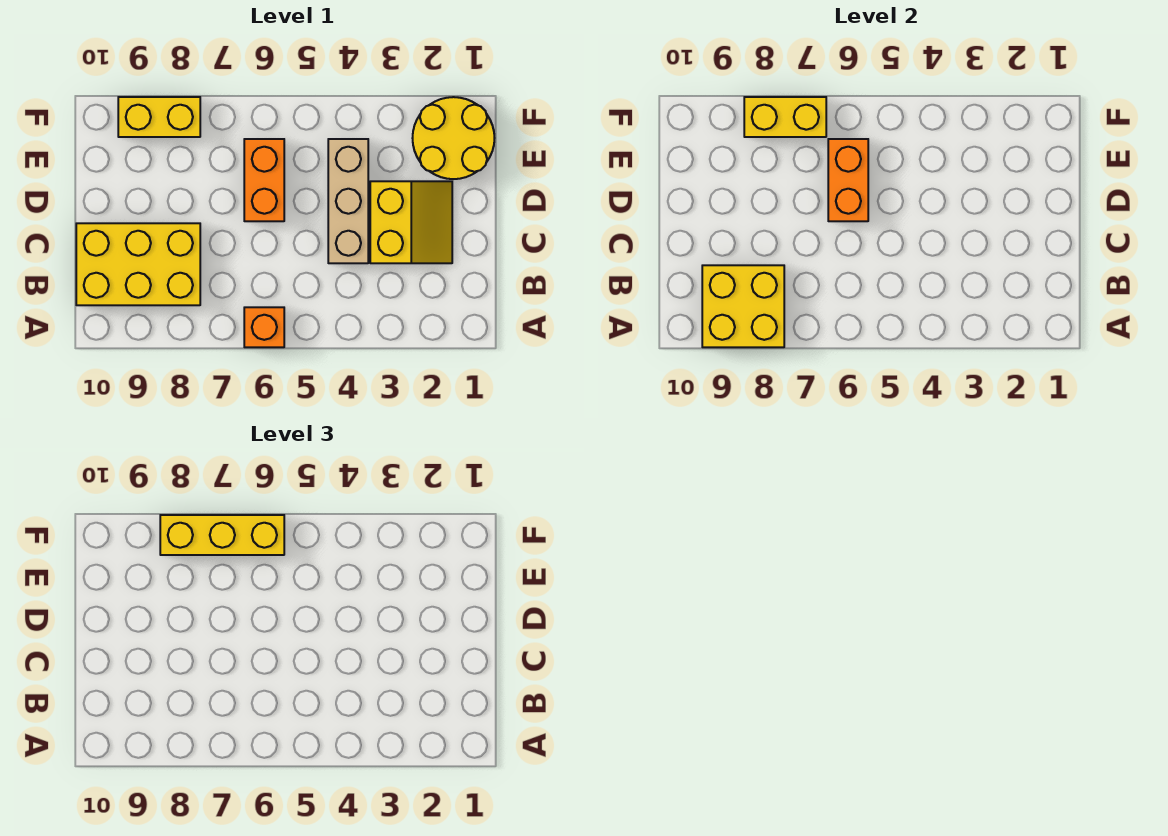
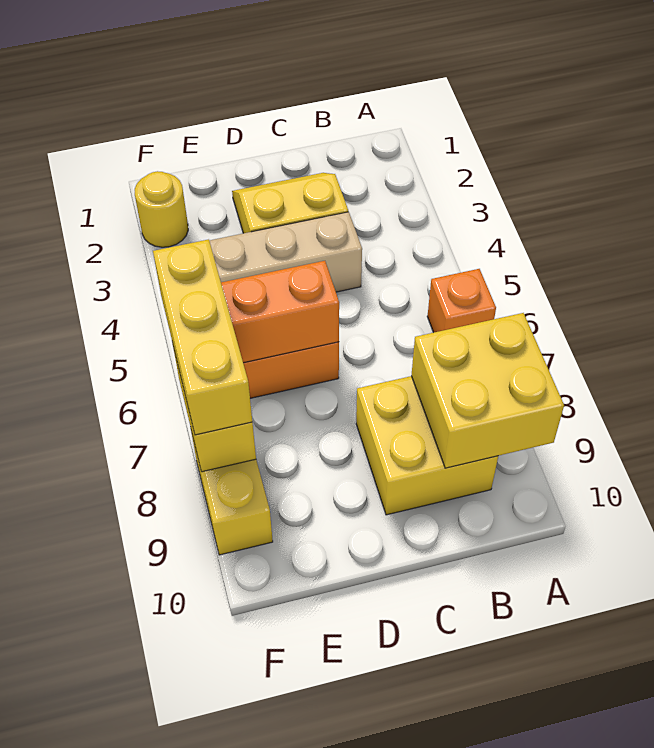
yellow 2x3 brick [76,223,200,305] -> yellow 2x2 brick [356,376,498,515]
yellow 2x2 round brick [413,97,494,179] -> yellow 1x1 round brick [135,171,188,247]

